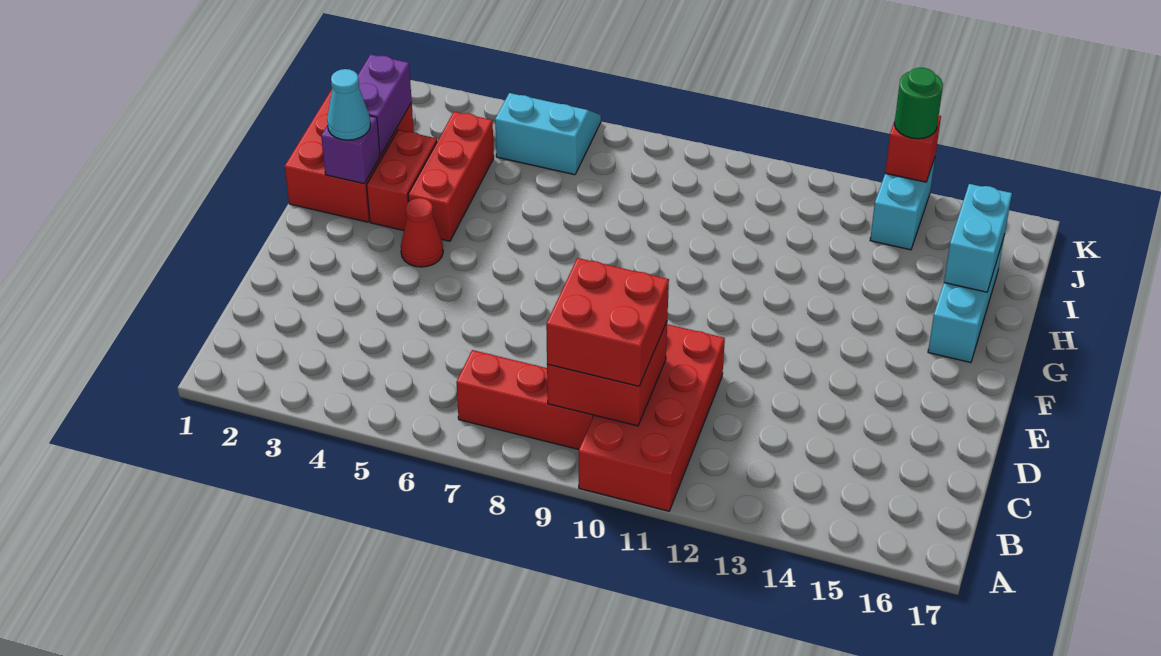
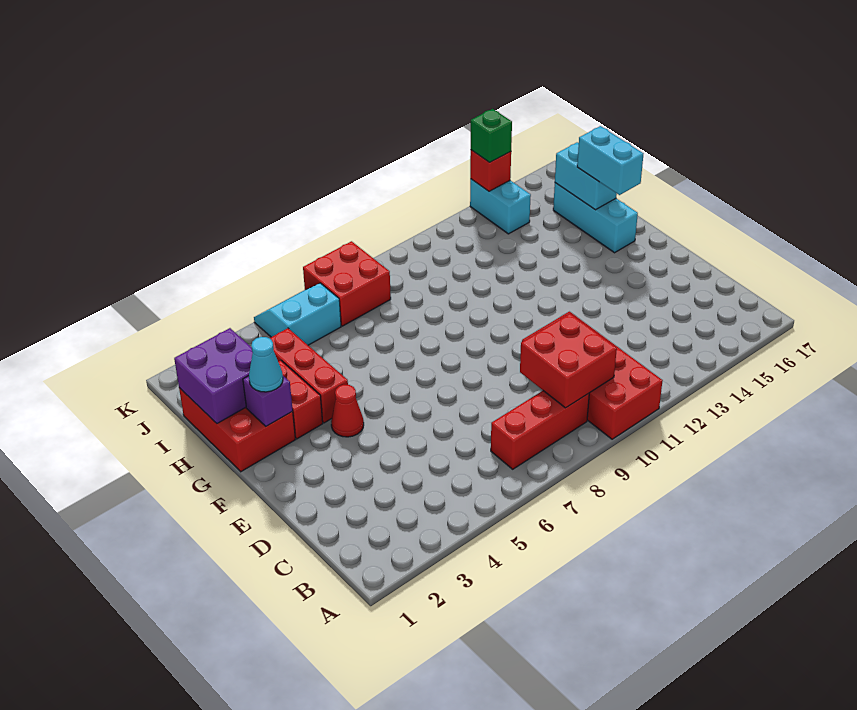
red 2x2 brick [546,258,669,386] -> red 2x2 brick moved to [303,241,391,326]
none -> cyan 1x2 brick [577,126,643,195]
purple 1x2 brick [358,54,412,155] -> purple 2x2 brick [174,328,253,423]
green 1x1 round brick [894,68,943,139] -> green 1x1 brick [471,109,512,162]

